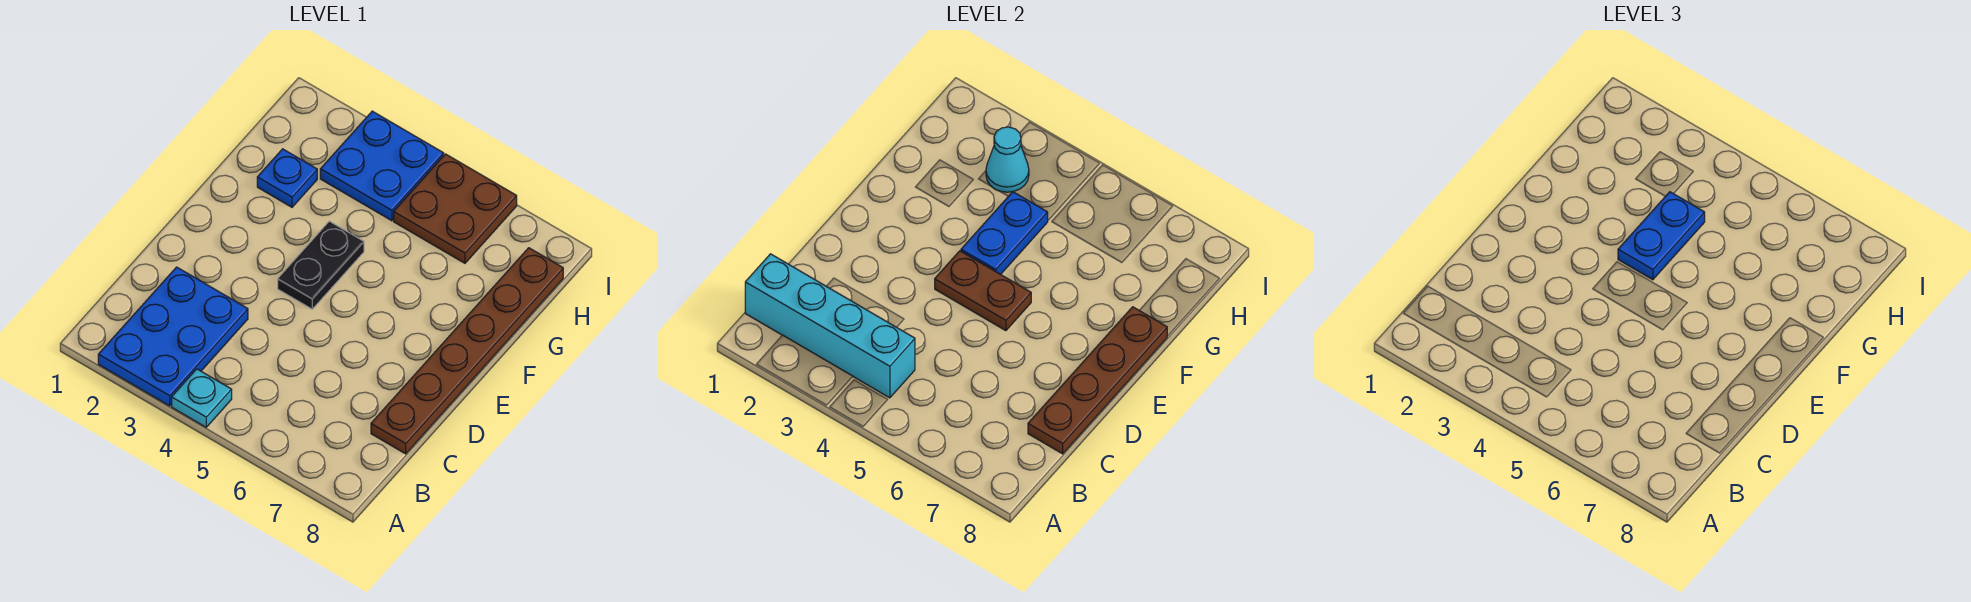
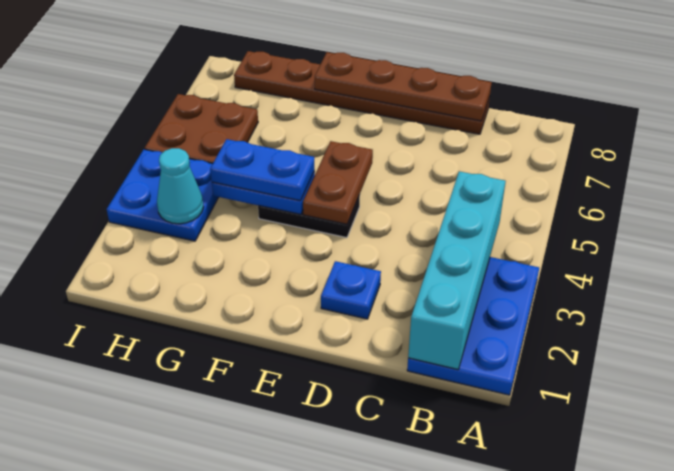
blue 2x3 plate [98,267,248,406] -> blue 2x3 plate turned to [407,257,539,395]
cyan 1x1 plate [172,369,232,427] -> none
blue 1x1 plate [257,149,317,207] -> blue 1x1 plate moved to [321,261,381,319]

